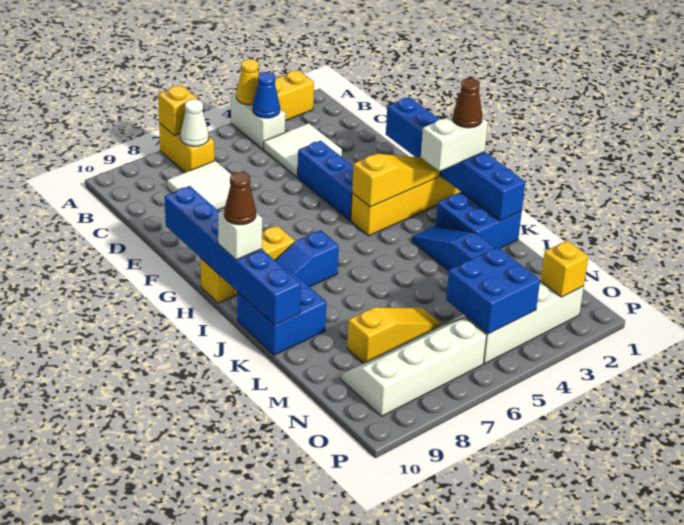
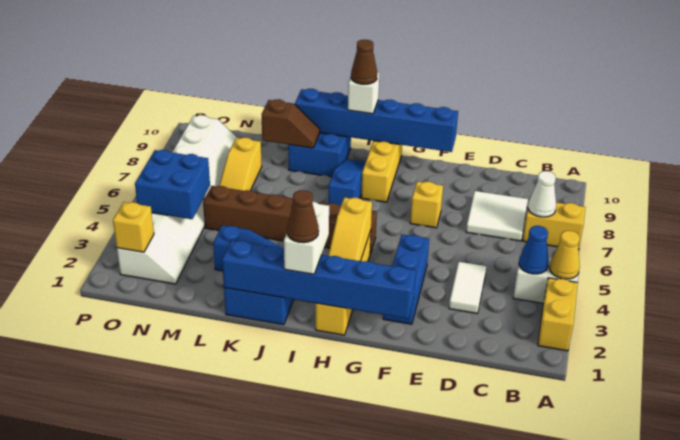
yellow 1x1 brick [158,85,197,136] -> yellow 1x1 brick moved to [410,182,443,228]
white 2x2 tile [264,123,342,177] -> white 1x2 tile [449,262,486,314]
blue 1x3 brick [298,141,354,221] -> blue 1x3 brick turned to [383,234,429,324]
none -> brown 1x6 brick [203,186,377,253]
none -> brown 1x2 slope [262,99,320,148]

